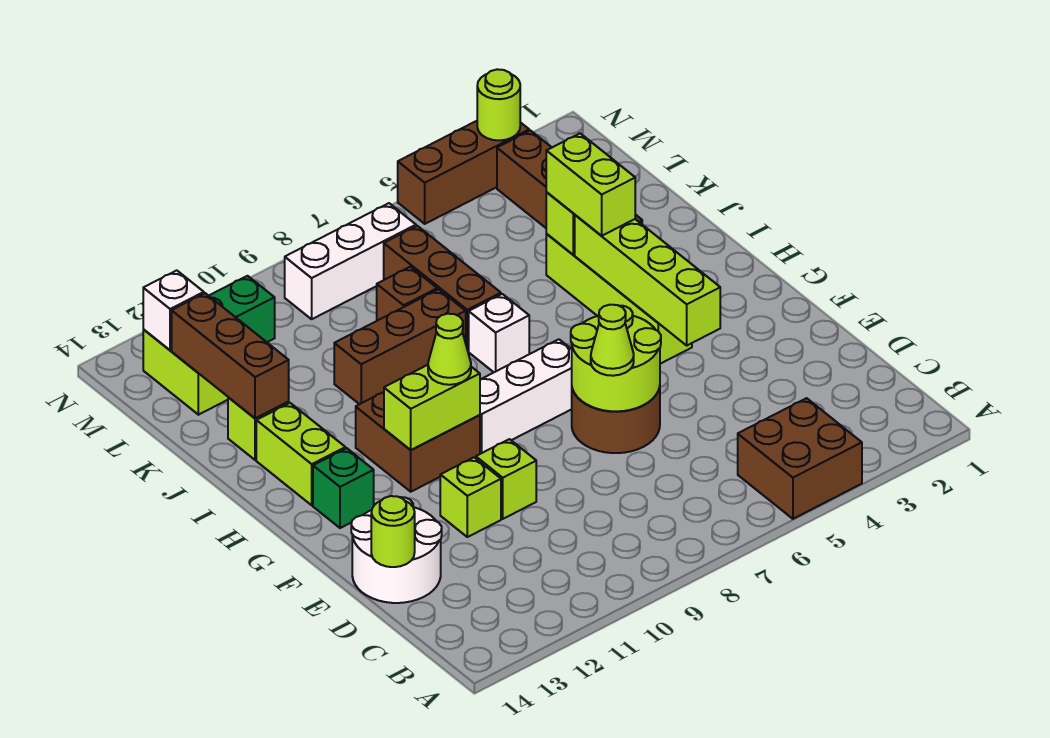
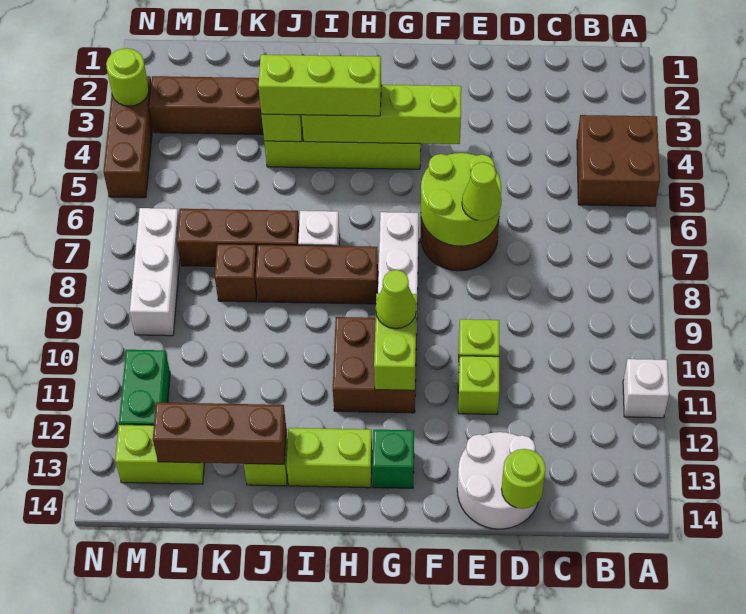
lime 1x2 brick [546,133,635,236] -> lime 1x3 brick [259,55,381,116]
brown 1x3 brick [334,289,466,404] -> brown 1x3 brick turned to [256,245,378,304]
white 1x1 brick [143,270,204,350] -> white 1x1 brick moved to [623,359,669,418]

